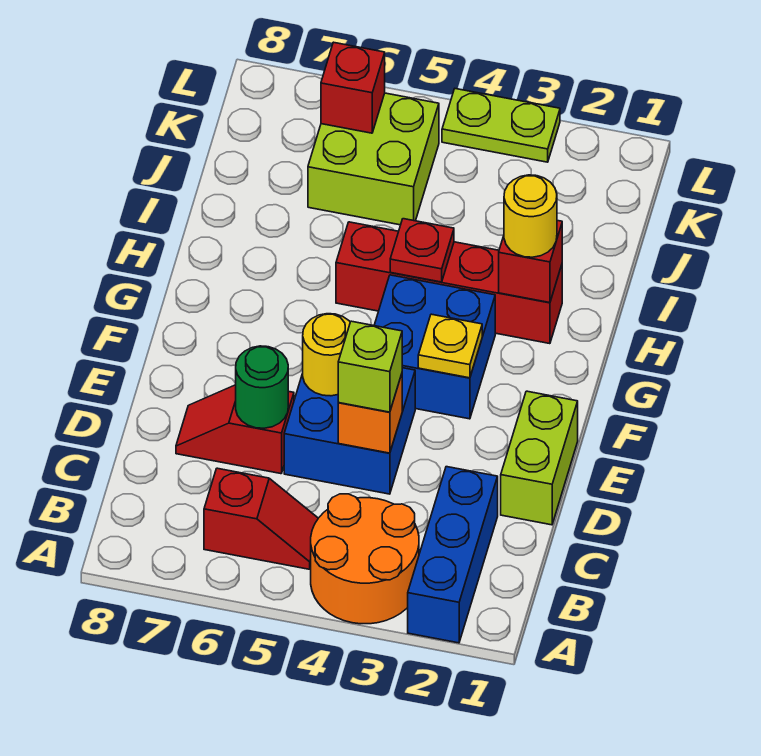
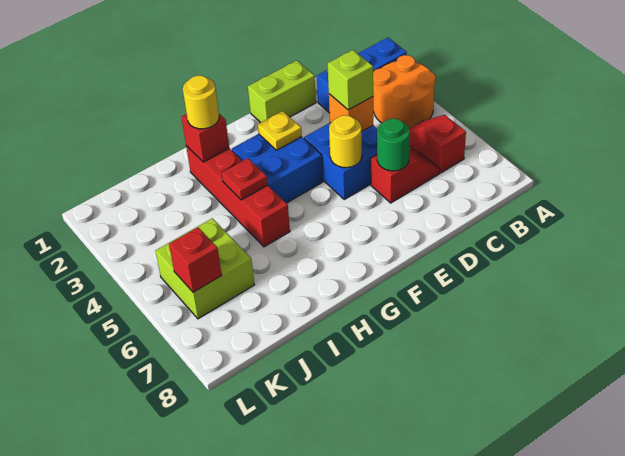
red 1x2 slope [176,385,294,474] -> red 1x2 slope turned to [371,148,440,203]
lime 1x2 plate [442,89,560,162] -> none

